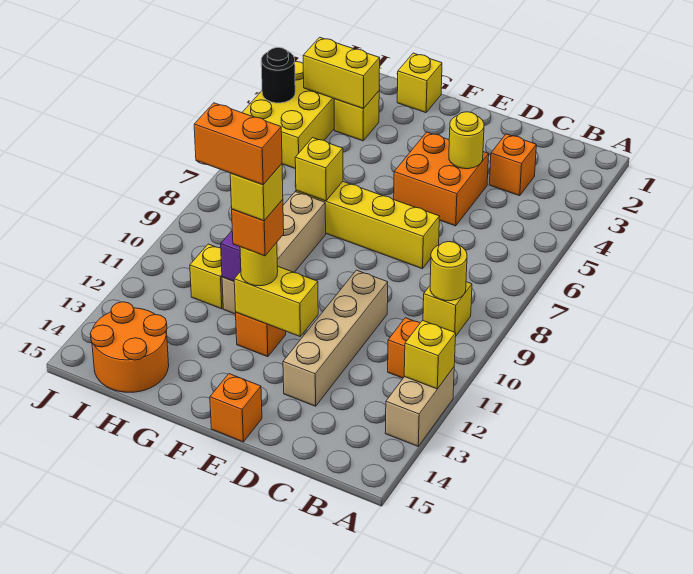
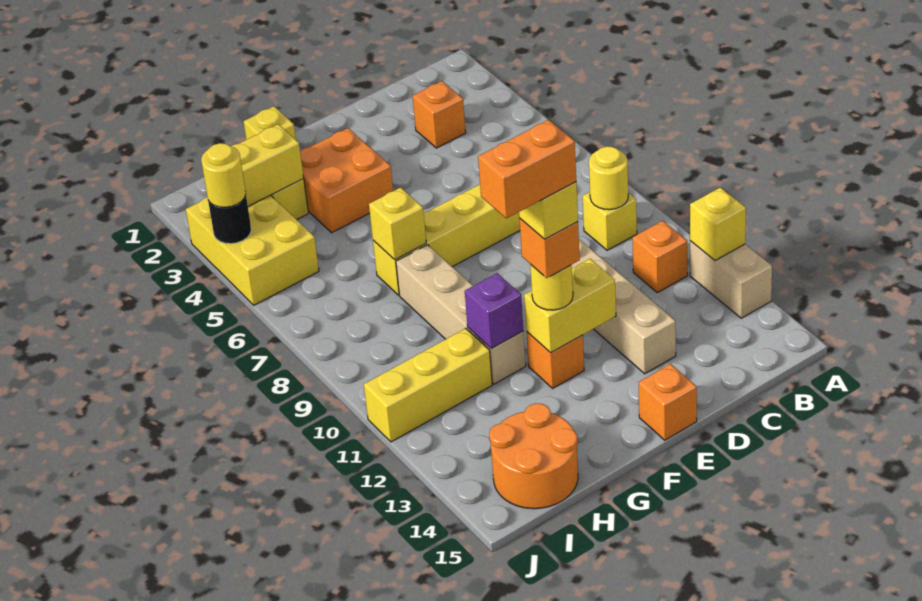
orange 2x2 brick [394,132,489,226] -> orange 2x2 brick moved to [300,128,393,233]
yellow 1x1 round brick [449,112,484,169] -> yellow 1x1 round brick moved to [201,143,246,207]
yellow 1x1 brick [190,244,223,309] -> yellow 1x3 brick [364,328,492,442]

